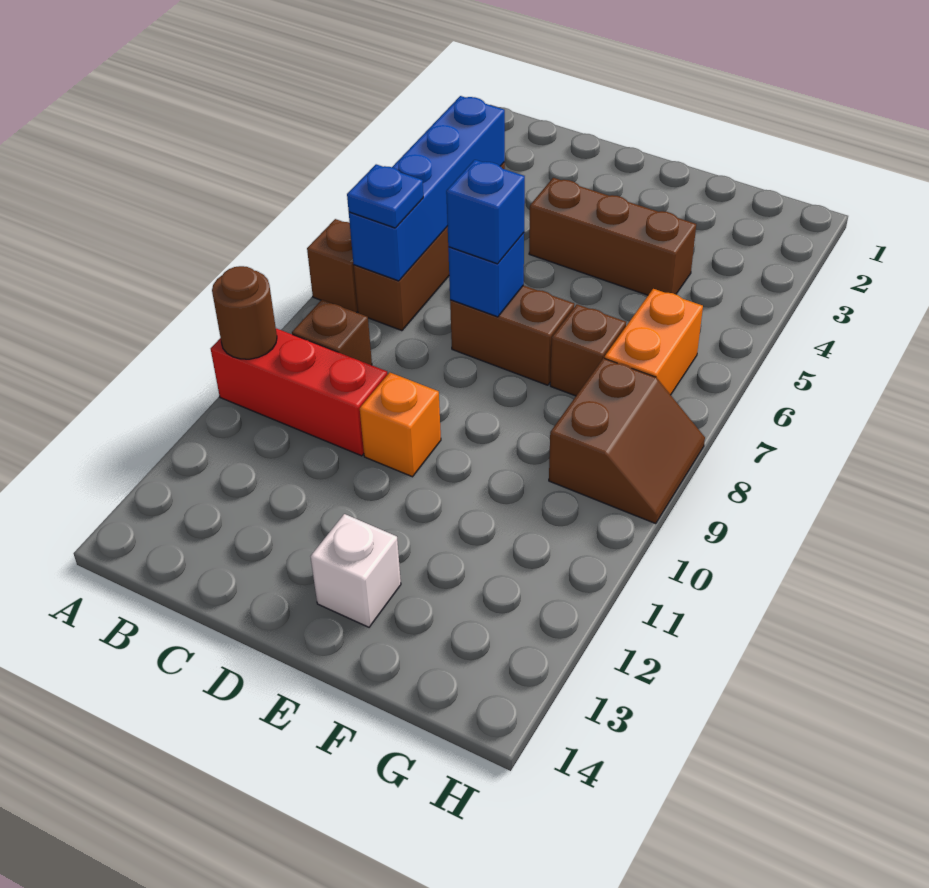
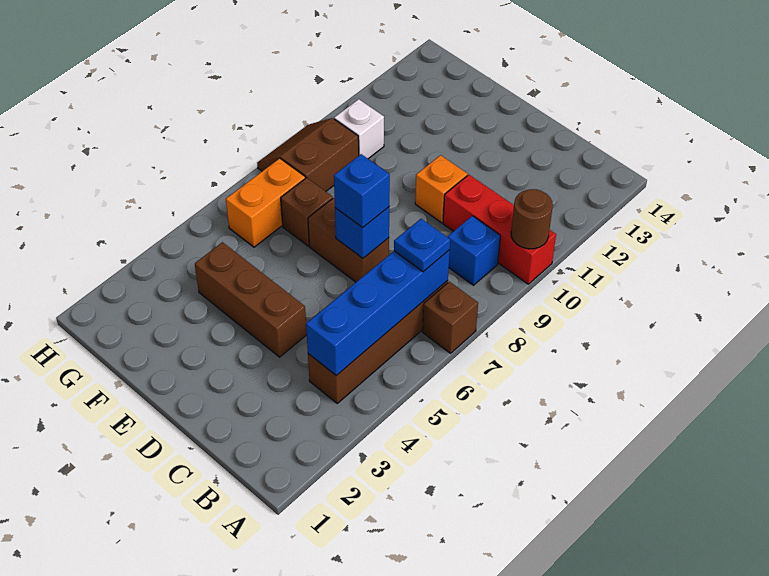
brown 1x1 brick [292,300,372,365] -> blue 1x1 brick [448,216,500,285]
white 1x1 brick [310,514,401,627] -> white 1x1 brick moved to [334,99,384,159]

